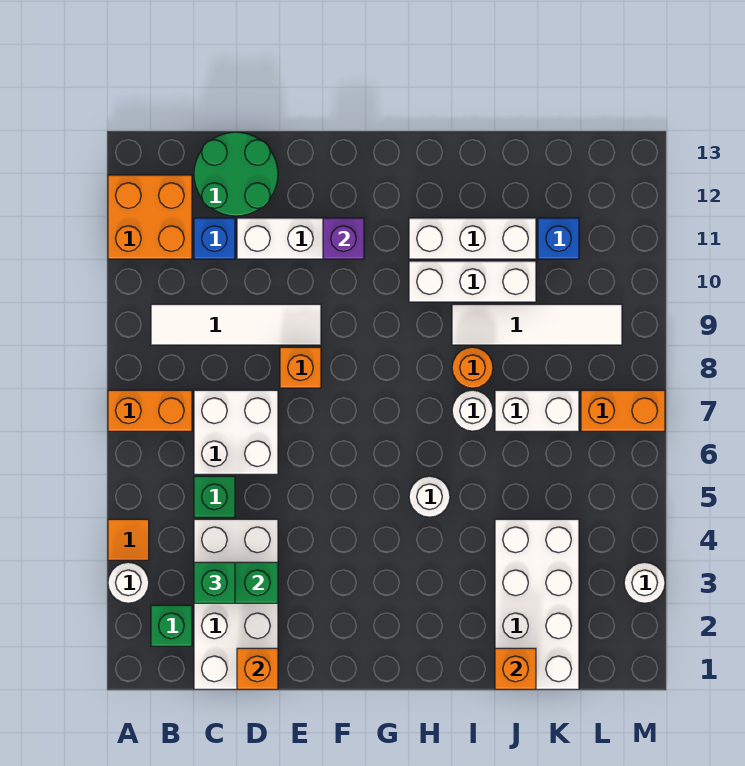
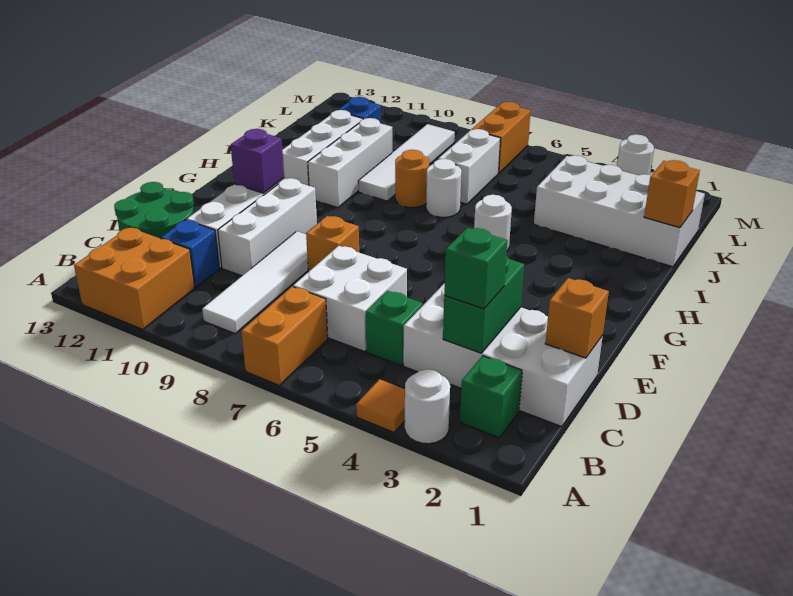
none -> white 1x3 brick [218,178,317,276]

